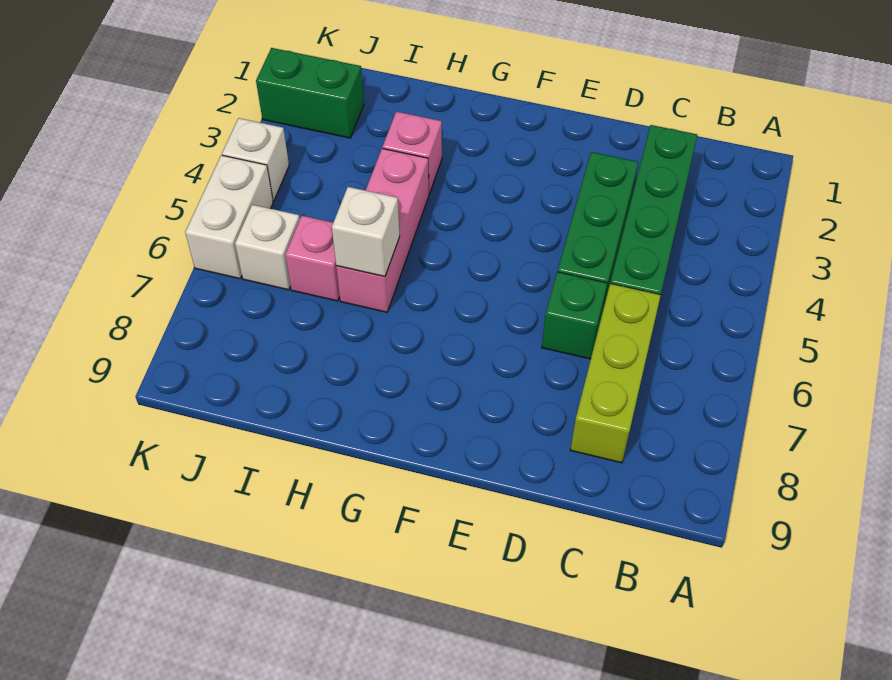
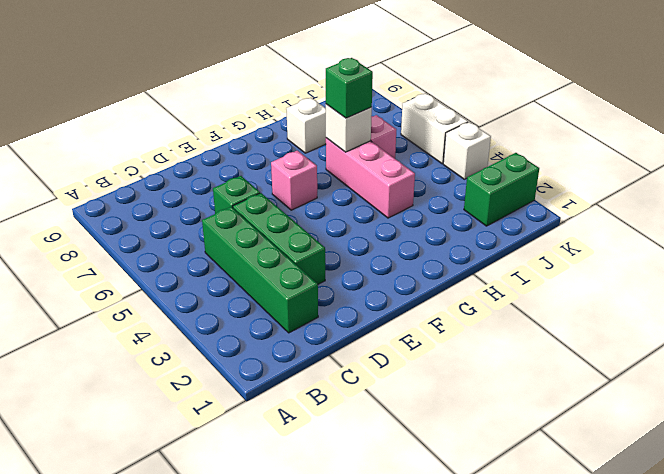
lime 1x3 brick [571,284,661,463] -> none
pink 1x1 brick [383,112,442,194] -> pink 1x1 brick moved to [271,151,317,210]
none -> green 1x1 brick [326,58,373,118]
white 1x1 brick [235,205,300,290] -> white 1x1 brick moved to [286,98,326,153]

